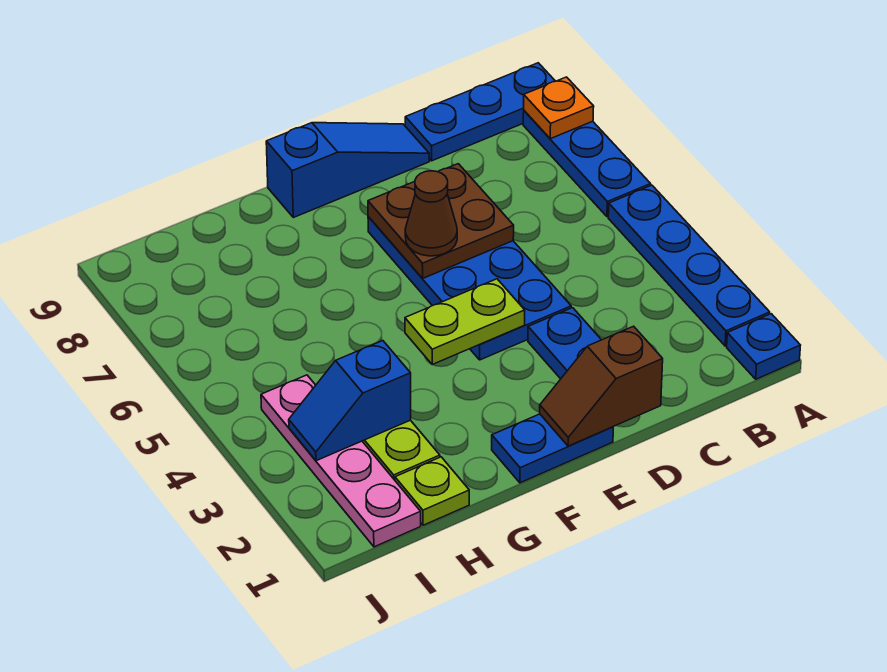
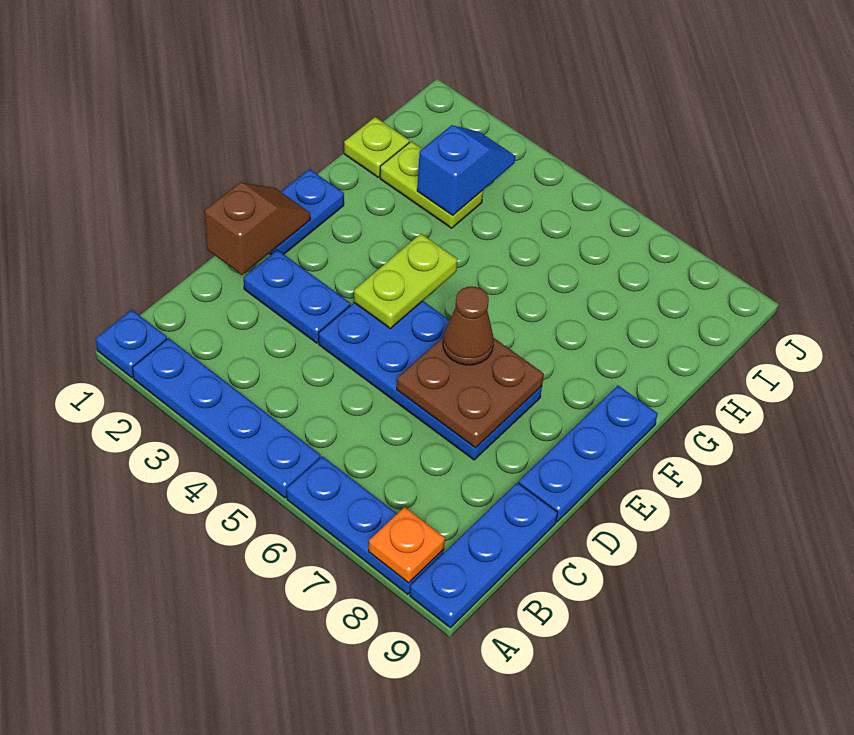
blue 1x3 slope [266,123,429,218] -> blue 1x3 plate [519,386,658,522]
pink 1x4 plate [261,375,421,547] -> none

